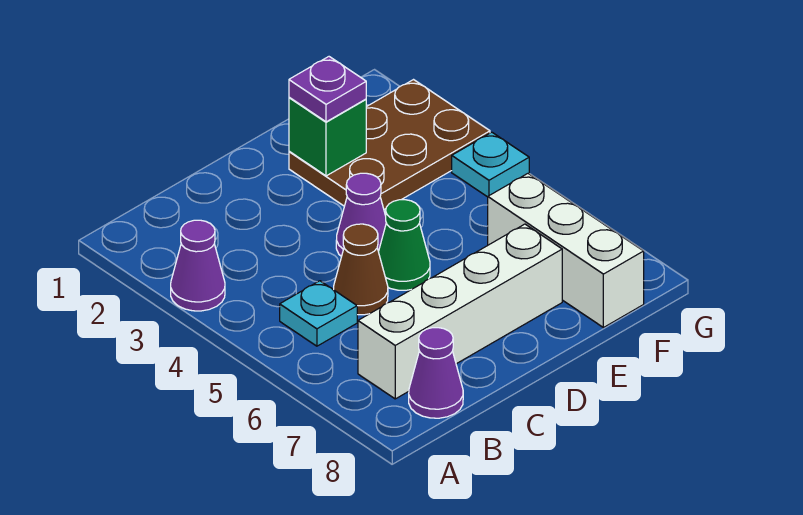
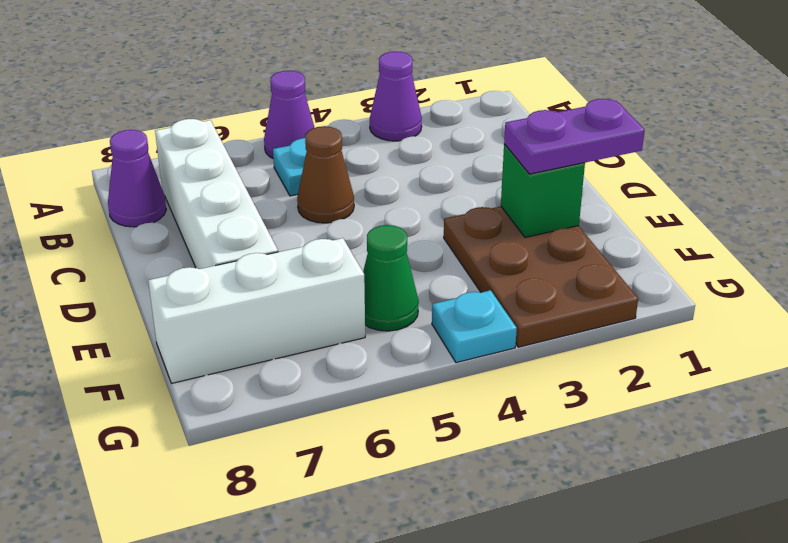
purple 1x1 cone [336,173,386,257] -> purple 1x1 cone moved to [264,71,315,158]
green 1x1 cone [378,200,430,290] -> green 1x1 cone moved to [363,225,419,331]
purple 1x1 plate [289,57,366,122] -> purple 1x2 plate [504,99,645,174]

